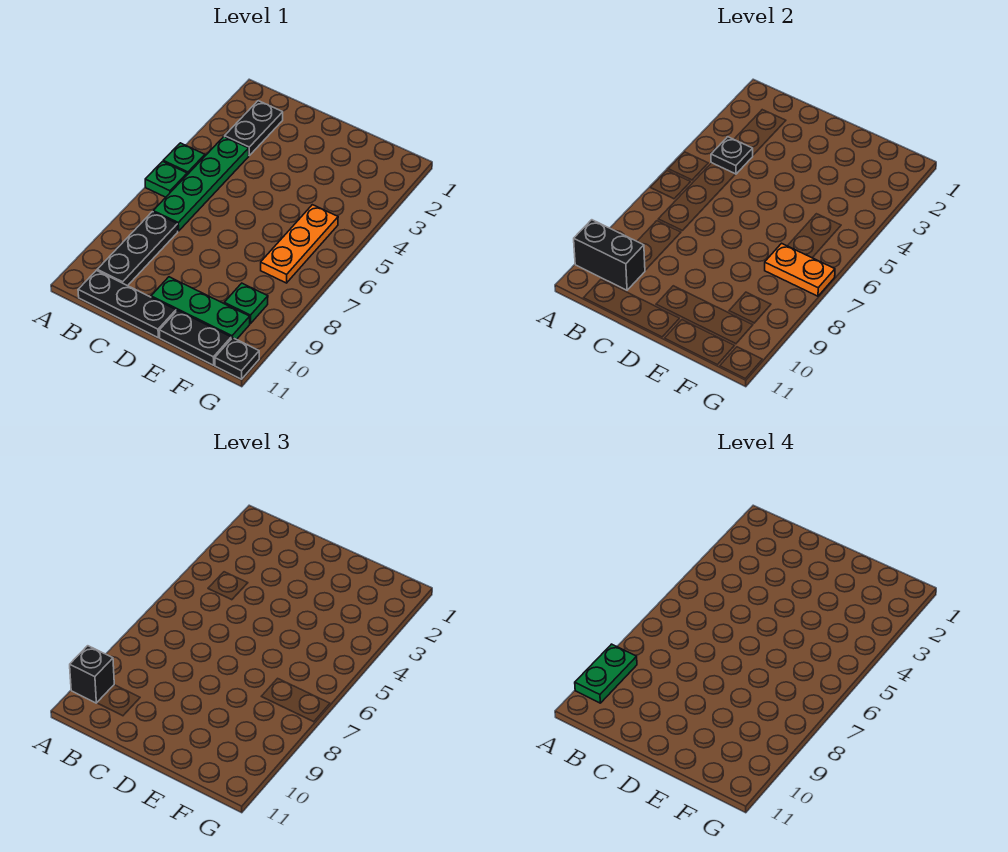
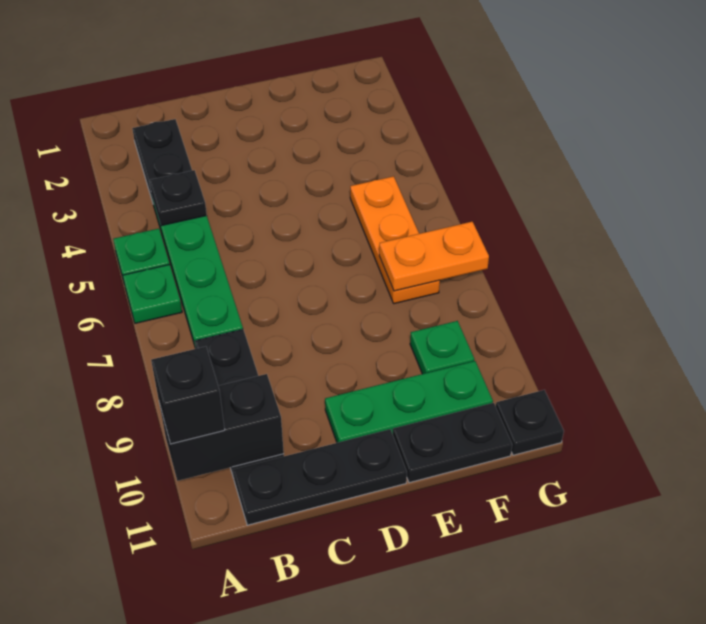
green 1x2 plate [575,644,637,703] -> none

